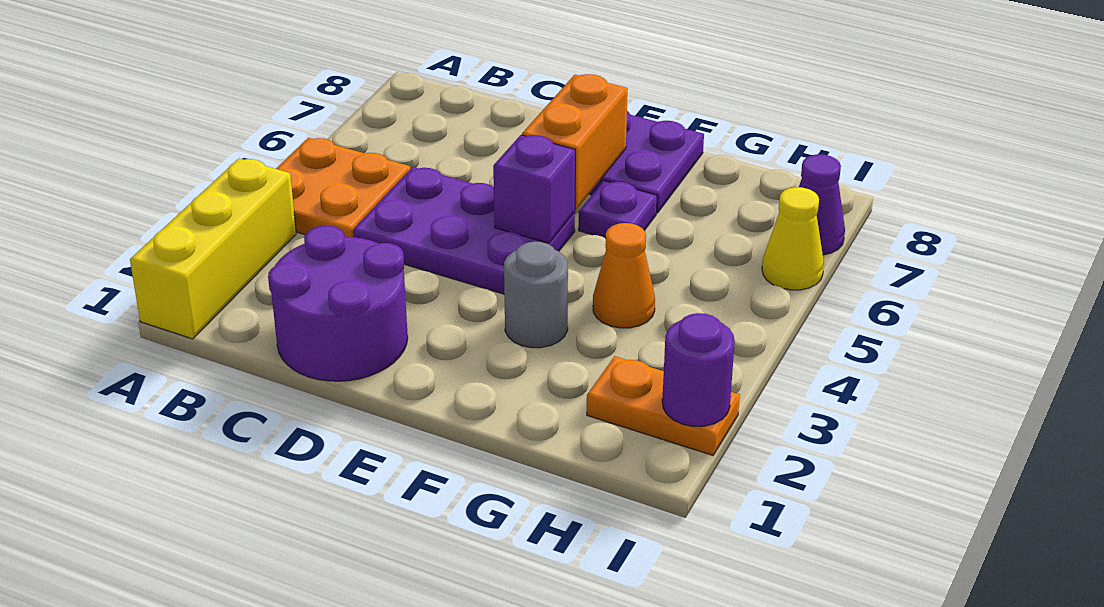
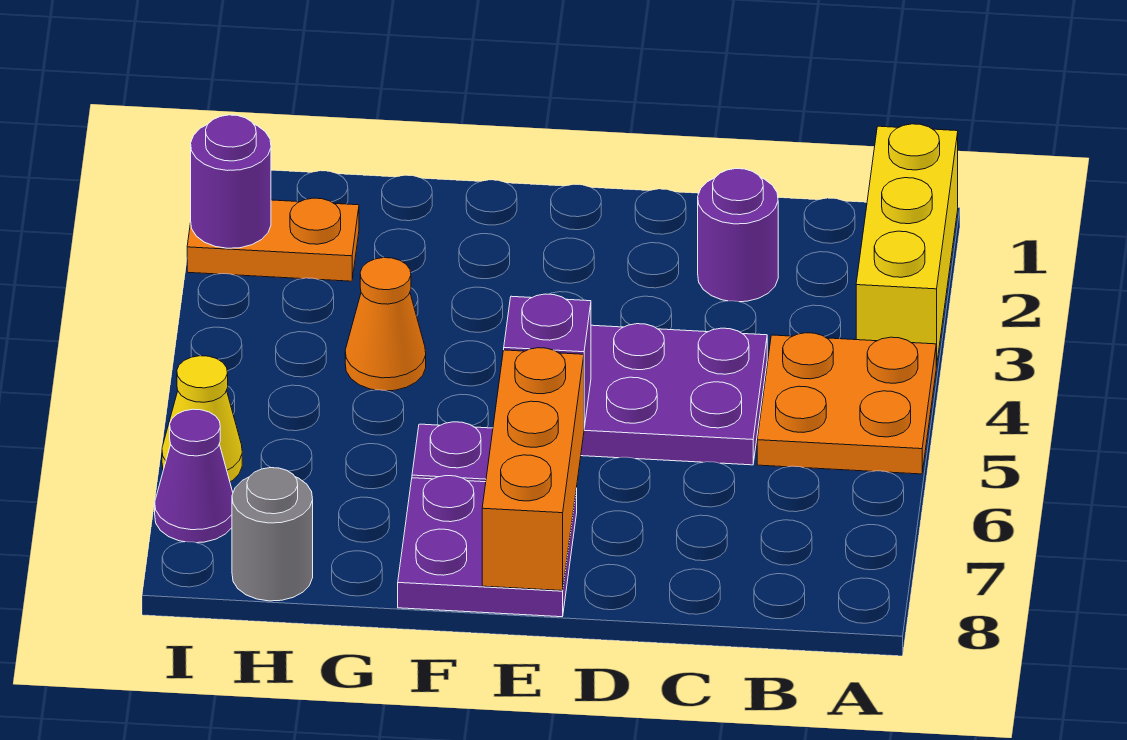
purple 2x2 round brick [268,226,408,381] -> purple 1x1 round brick [698,169,778,302]
orange 1x2 brick [522,74,628,210] -> orange 1x3 brick [482,348,584,591]
grey 1x1 round brick [504,242,568,348] -> grey 1x1 round brick moved to [232,468,313,601]

